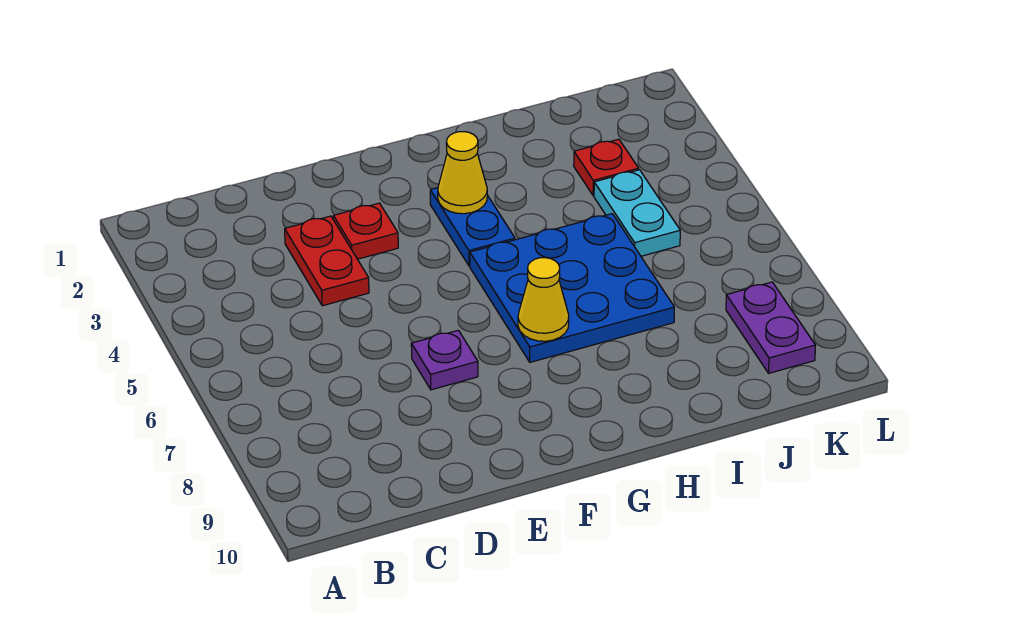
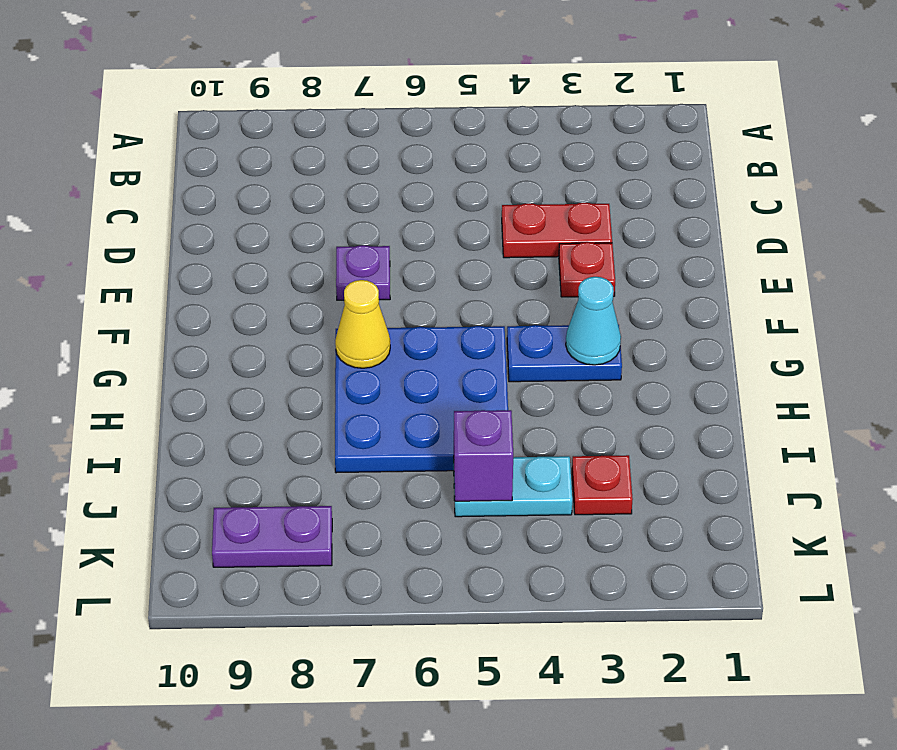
yellow 1x1 cone [438,132,487,214] -> cyan 1x1 cone [566,277,621,365]
none -> purple 1x1 brick [454,410,513,501]

